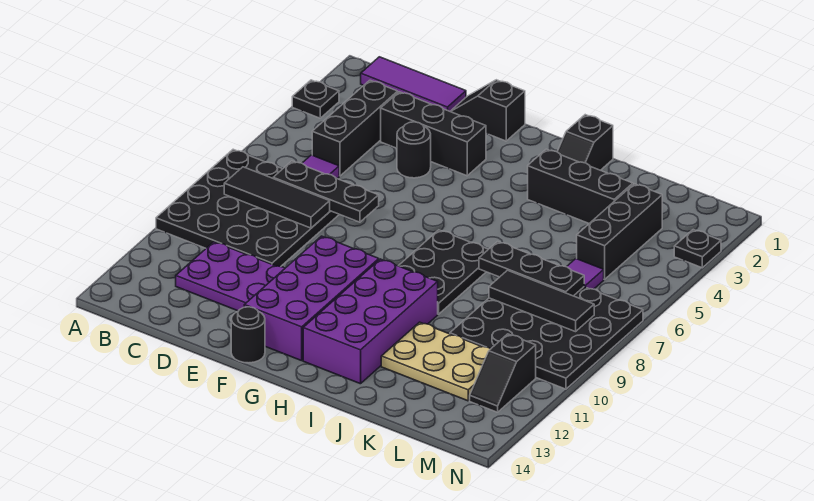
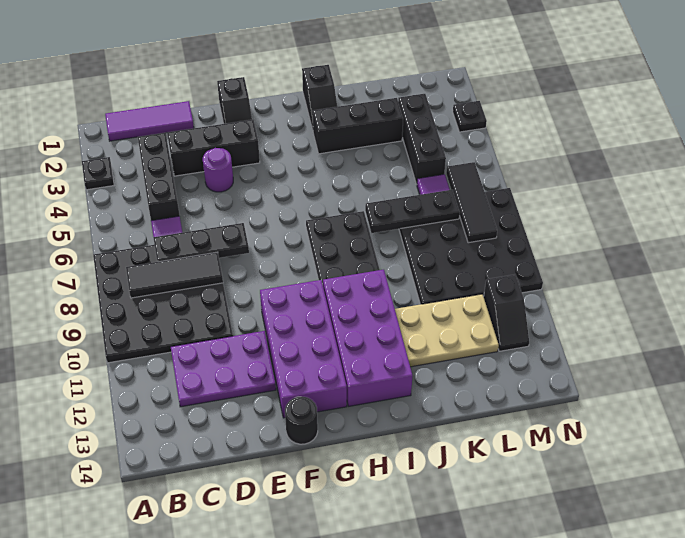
black 1x2 slope [450,80,525,141] -> black 1x2 slope turned to [217,77,252,124]
black 1x1 round brick [397,122,431,178] -> purple 1x1 round brick [203,148,233,192]
black 1x3 tile [489,270,594,332] -> black 1x3 tile turned to [446,162,497,243]

